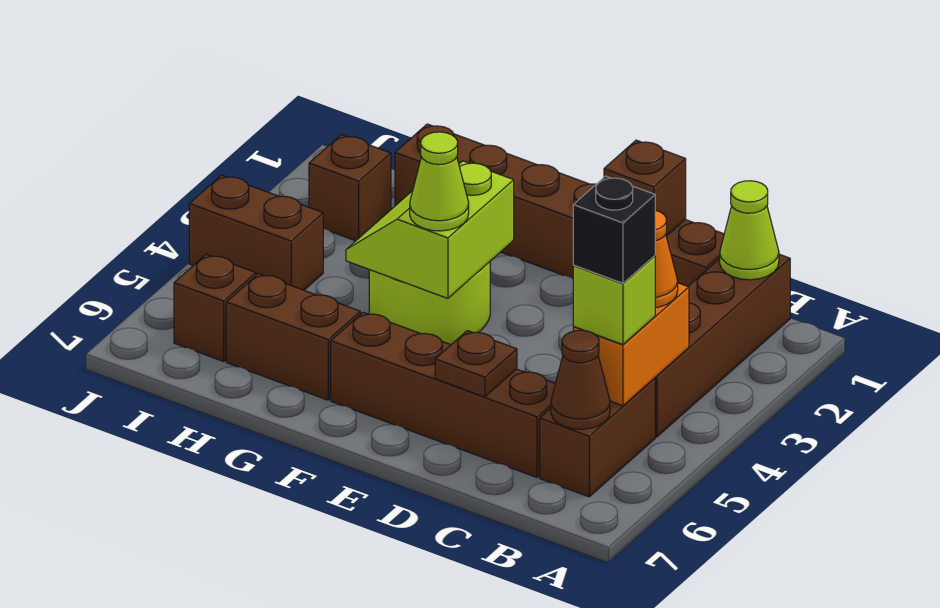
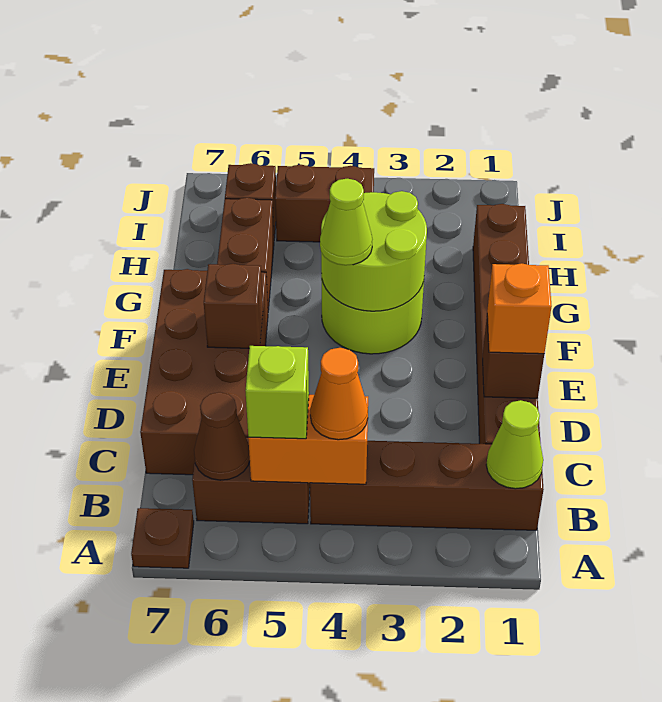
black 1x1 brick [573,176,655,283] -> none
brown 1x4 brick [331,312,555,477] -> brown 2x4 brick [140,269,268,475]
none -> orange 1x1 brick [487,263,552,354]
brown 1x1 plate [435,331,517,397] -> brown 1x1 plate moved to [131,508,194,568]
lime 2x2 slope [346,161,514,298] -> lime 2x2 round brick [321,191,427,311]
brown 1x1 brick [309,135,391,241] -> brown 1x1 brick moved to [204,264,263,348]
brown 1x2 brick [189,175,323,290] -> brown 1x2 brick turned to [275,165,374,242]

